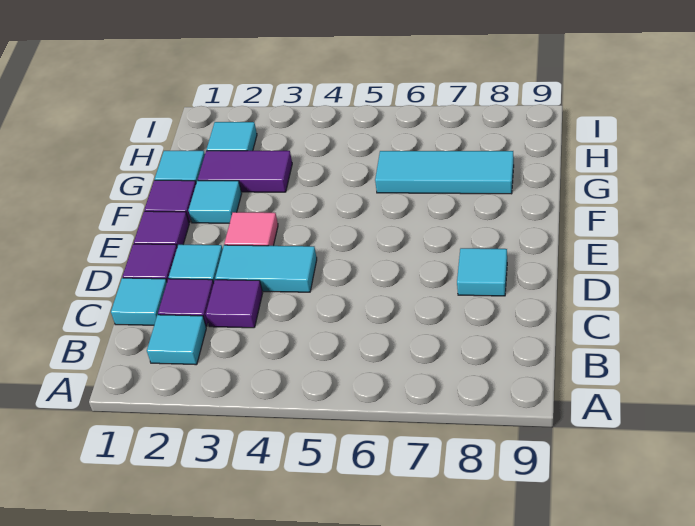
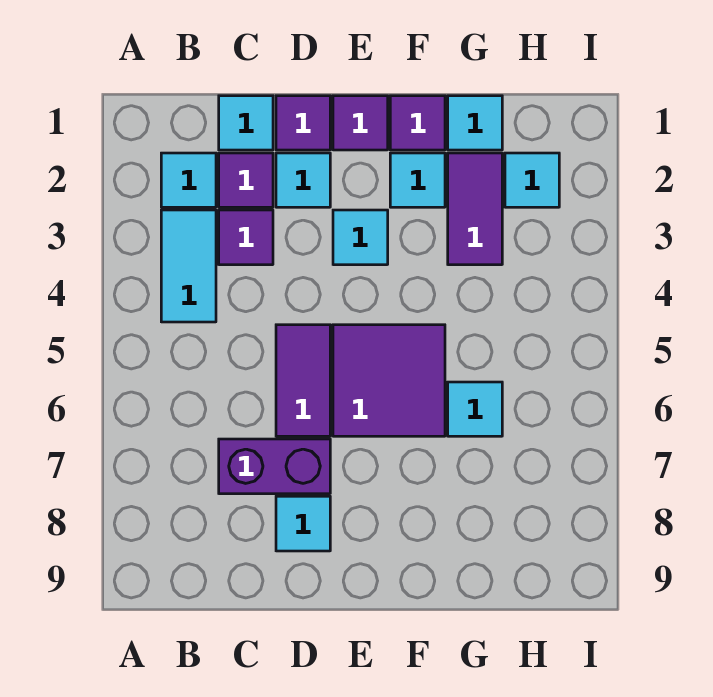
none -> purple 1x2 brick [219,439,330,494]
cyan 1x2 tile [215,245,317,292] -> cyan 1x2 tile moved to [161,210,216,322]
none -> purple 1x2 tile [276,325,330,436]
pink 1x1 tile [224,212,278,246] -> cyan 1x1 tile [333,210,388,265]
none -> purple 2x2 tile [333,325,445,436]
cyan 1x3 tile [375,151,514,194] -> cyan 1x1 tile [448,382,502,436]

